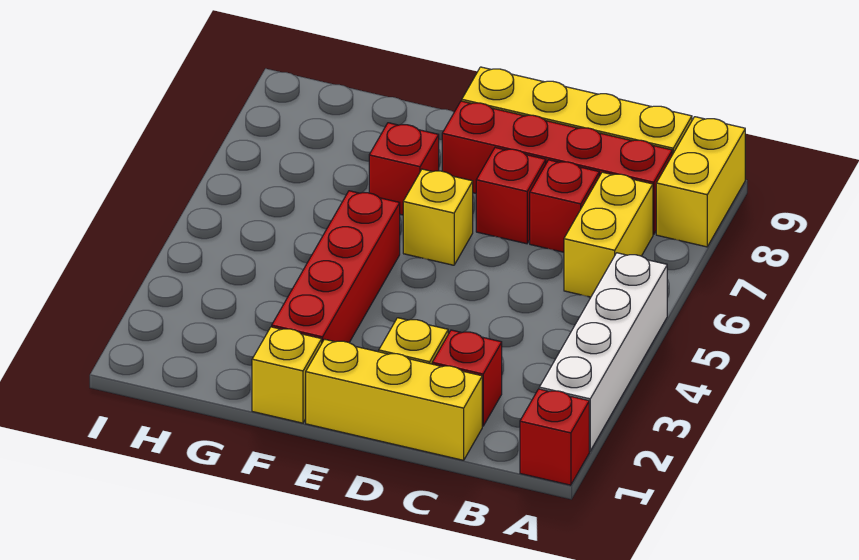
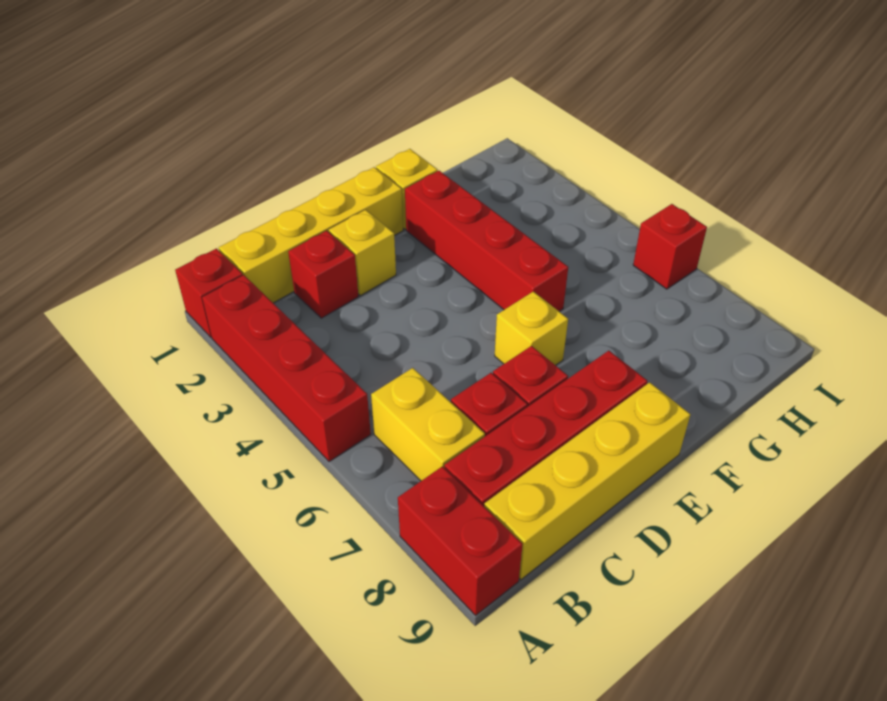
white 1x4 brick [539,253,667,451] -> red 1x4 brick [202,275,371,462]
yellow 1x2 brick [656,117,745,247] -> red 1x2 brick [398,466,523,615]
yellow 1x3 brick [306,339,482,460] -> yellow 1x4 brick [219,167,403,303]
red 1x1 brick [369,123,439,215] -> red 1x1 brick moved to [633,204,707,289]

